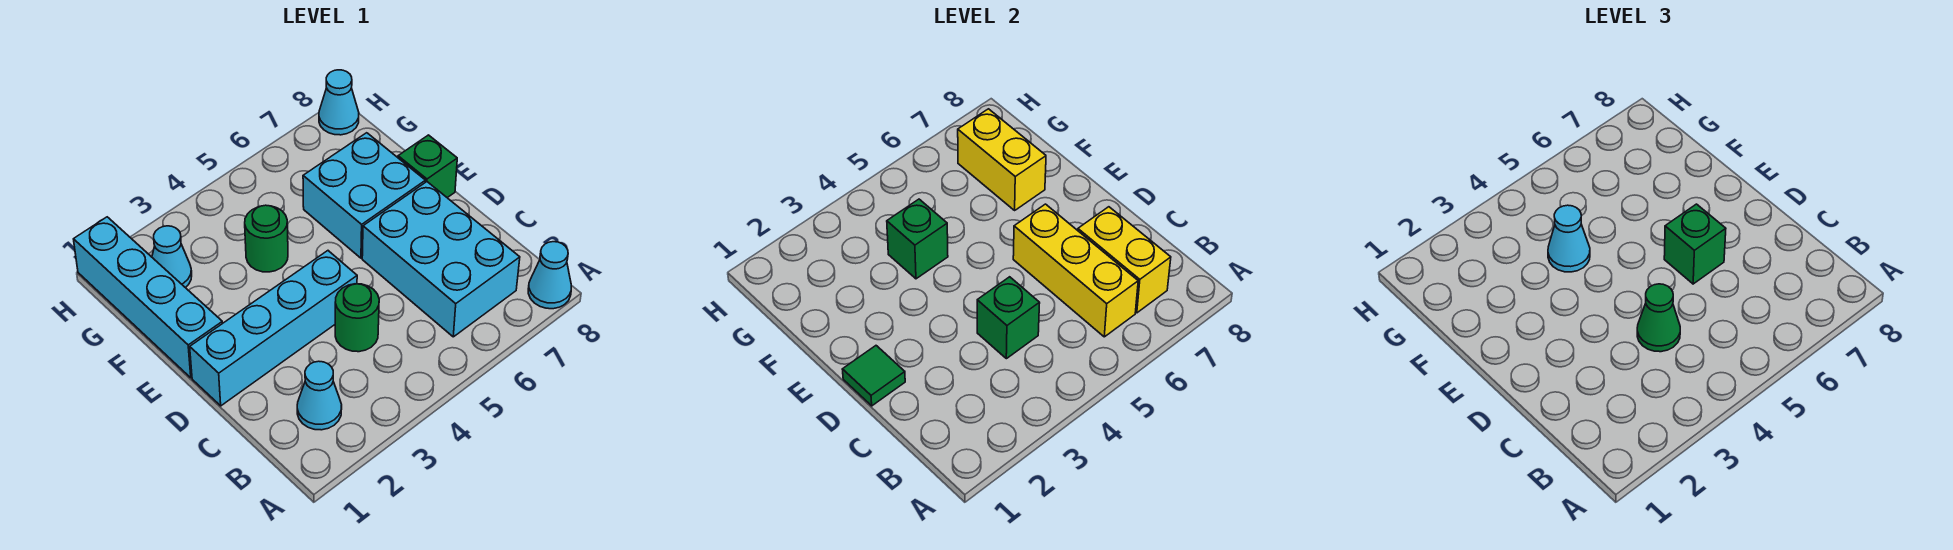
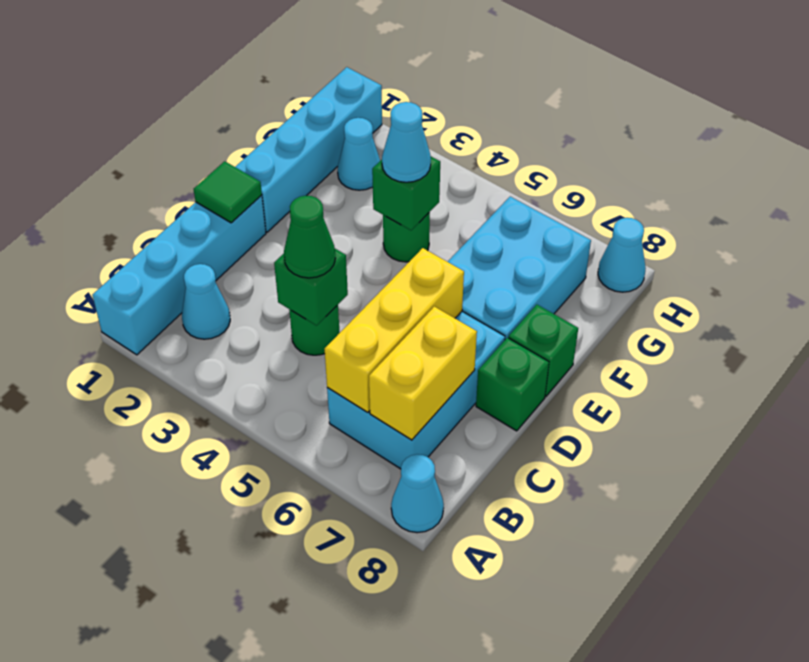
cyan 1x4 brick [190,251,357,406] -> cyan 1x4 brick turned to [92,195,266,355]
green 1x1 brick [1664,204,1726,284] -> green 1x1 brick moved to [476,338,549,431]
cyan 2x2 brick [303,133,425,258] -> cyan 2x3 brick [448,197,591,339]
yellow 1x2 brick [958,109,1046,210] -> none

